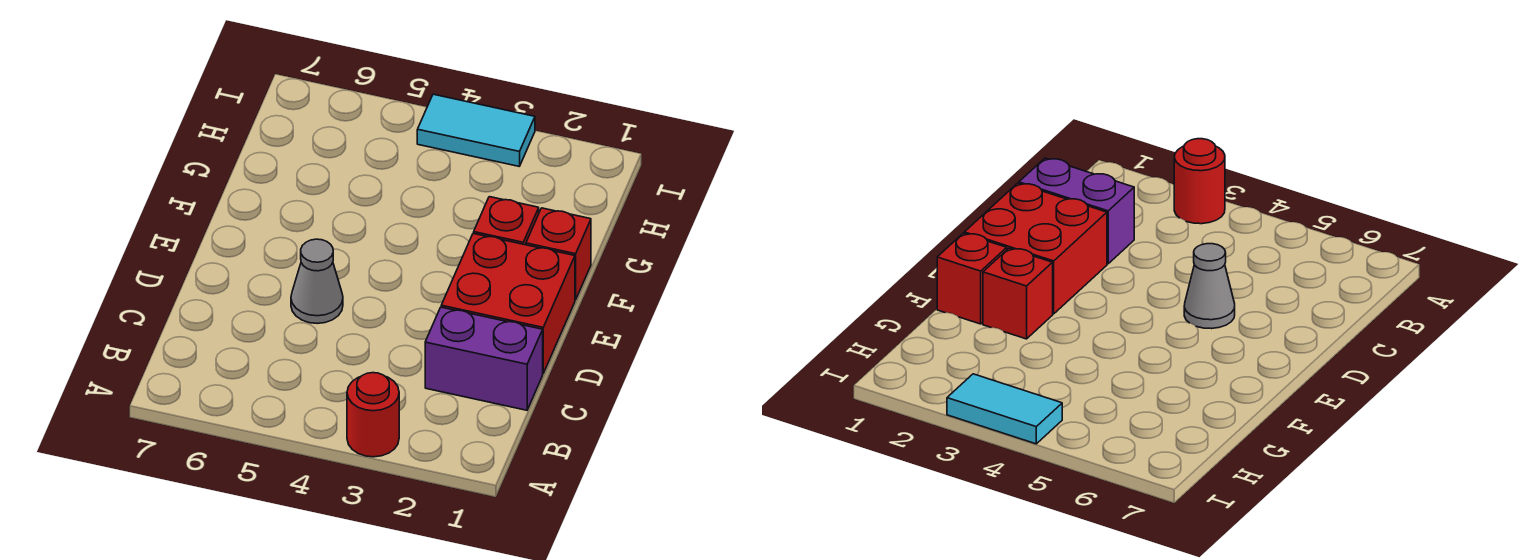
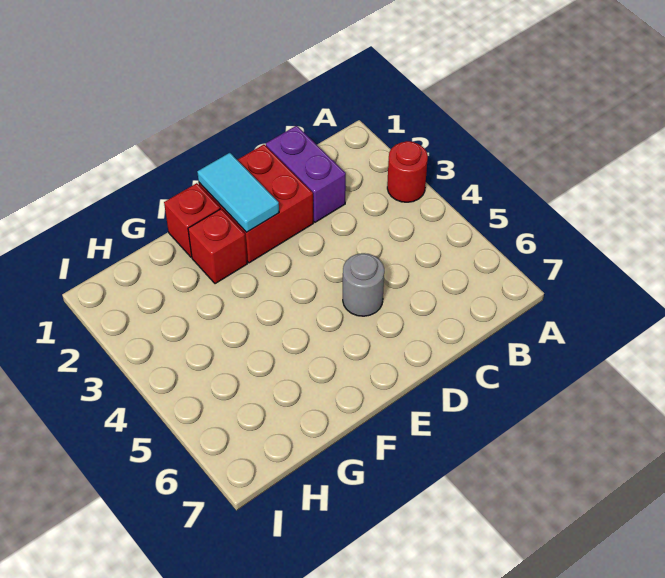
grey 1x1 cone [291,239,343,324] -> grey 1x1 round brick [343,253,384,316]
cyan 1x2 tile [417,94,535,166] -> cyan 1x2 tile moved to [197,153,279,232]

